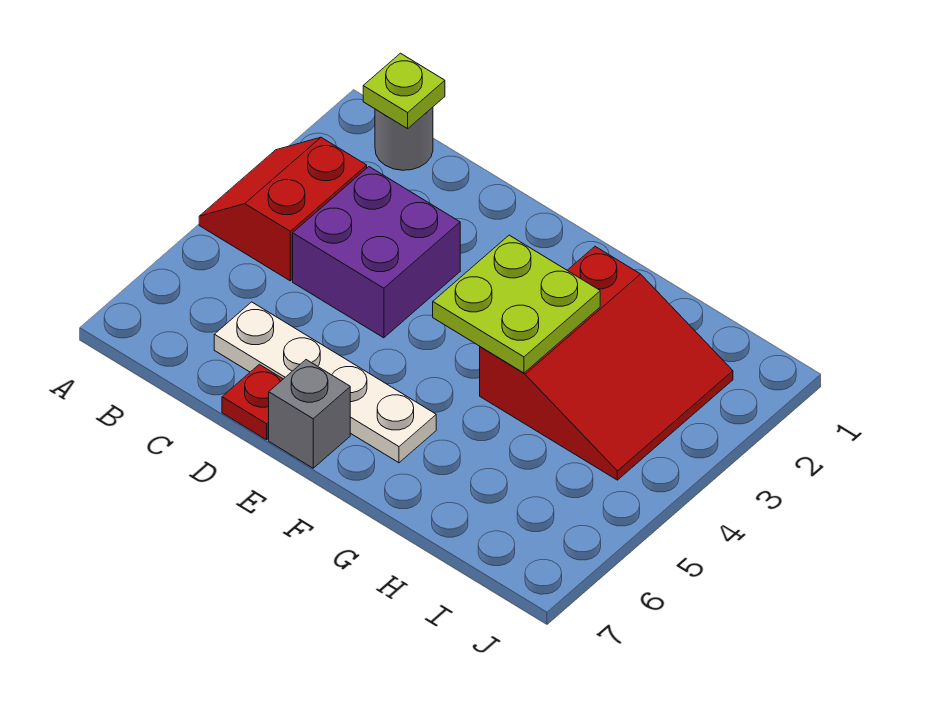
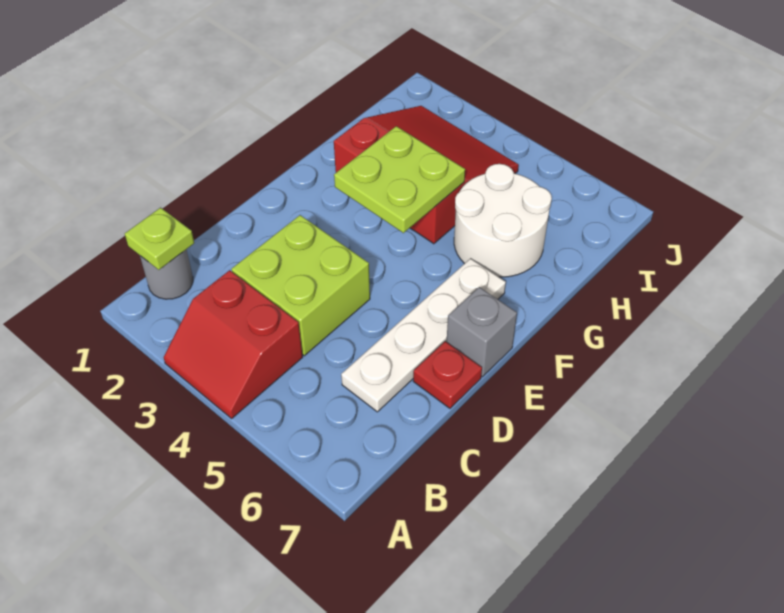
purple 2x2 brick [293,167,460,338] -> lime 2x2 brick [231,215,370,356]
none -> white 2x2 round brick [454,164,552,277]

